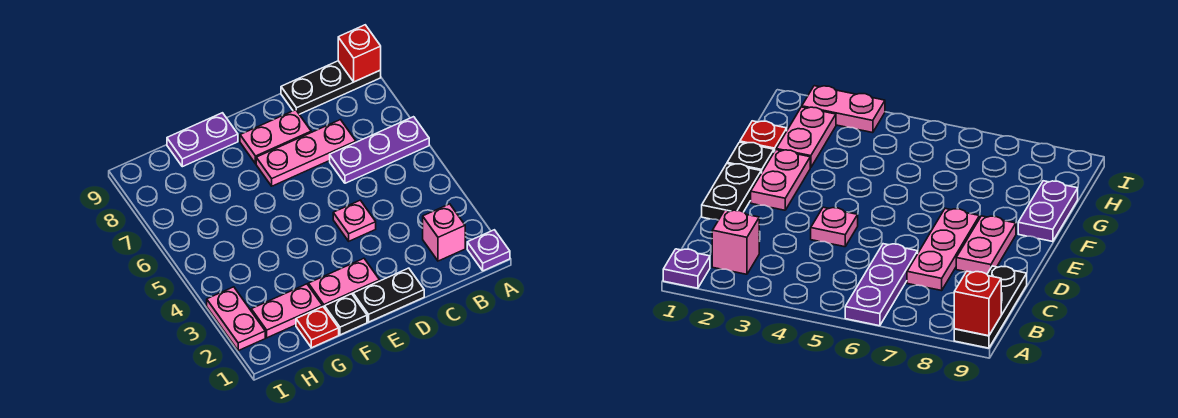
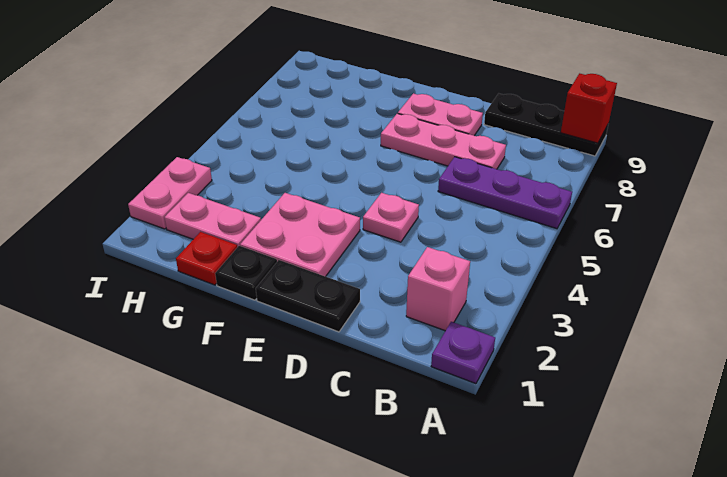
pink 1x2 plate [308,258,380,308] -> pink 2x2 plate [240,193,360,277]
purple 1x2 plate [167,113,238,167] -> none

